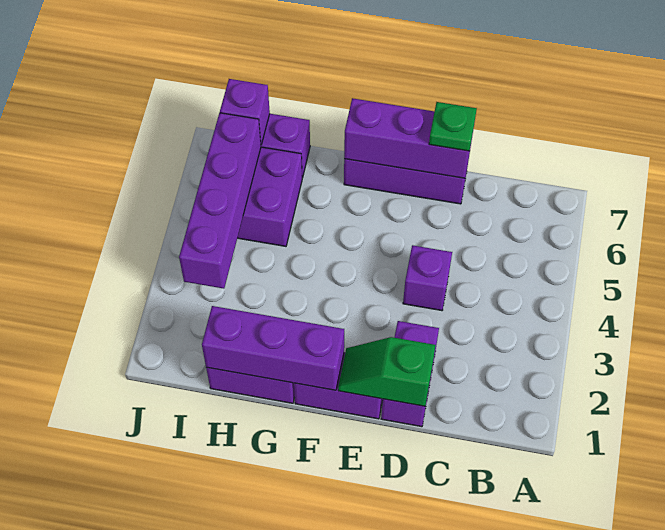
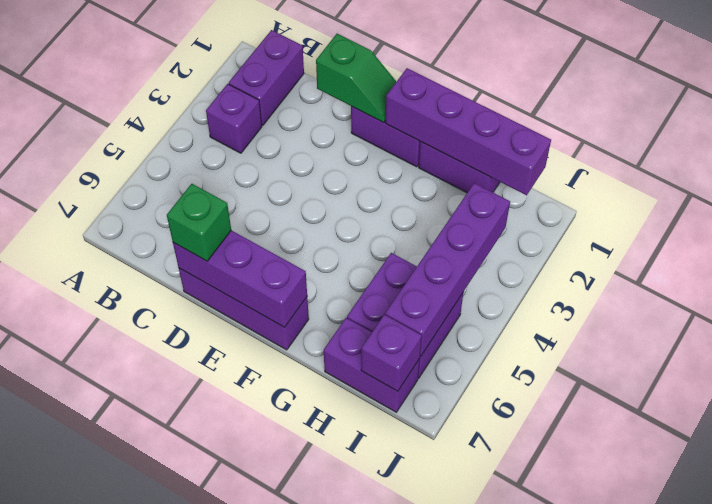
purple 1x2 brick [381,321,439,427] -> purple 1x2 brick moved to [229,30,304,126]
purple 1x1 brick [403,245,452,311] -> purple 1x1 brick moved to [206,84,262,153]
green 1x1 plate [429,102,477,151] -> green 1x1 brick [167,184,231,261]
purple 1x3 brick [202,306,344,390] -> purple 1x4 brick [386,68,551,195]

